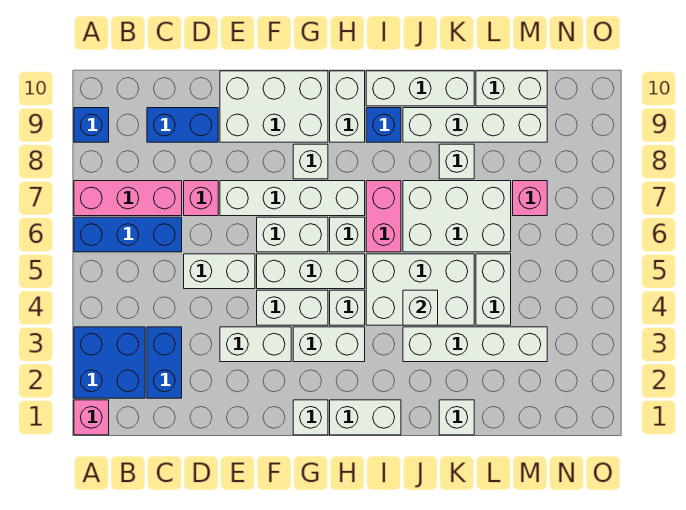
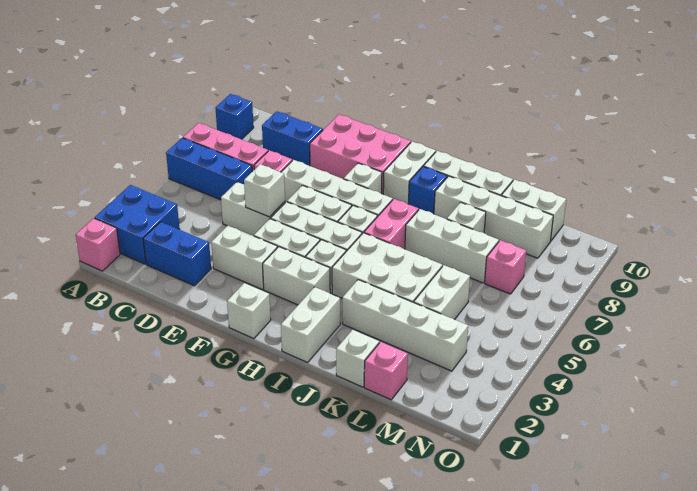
blue 1x2 brick [147,327,182,398] -> blue 1x2 brick turned to [143,222,211,286]
white 2x3 brick [220,71,328,142] -> pink 2x3 brick [310,115,411,194]
white 1x2 brick [330,400,401,435] -> white 1x2 brick turned to [281,287,340,362]
white 1x1 brick [403,290,438,325] -> white 1x1 brick moved to [244,164,285,217]
white 2x3 brick [403,181,511,252] -> white 1x3 brick [405,209,499,283]
none -> pink 1x1 brick [364,342,408,400]

